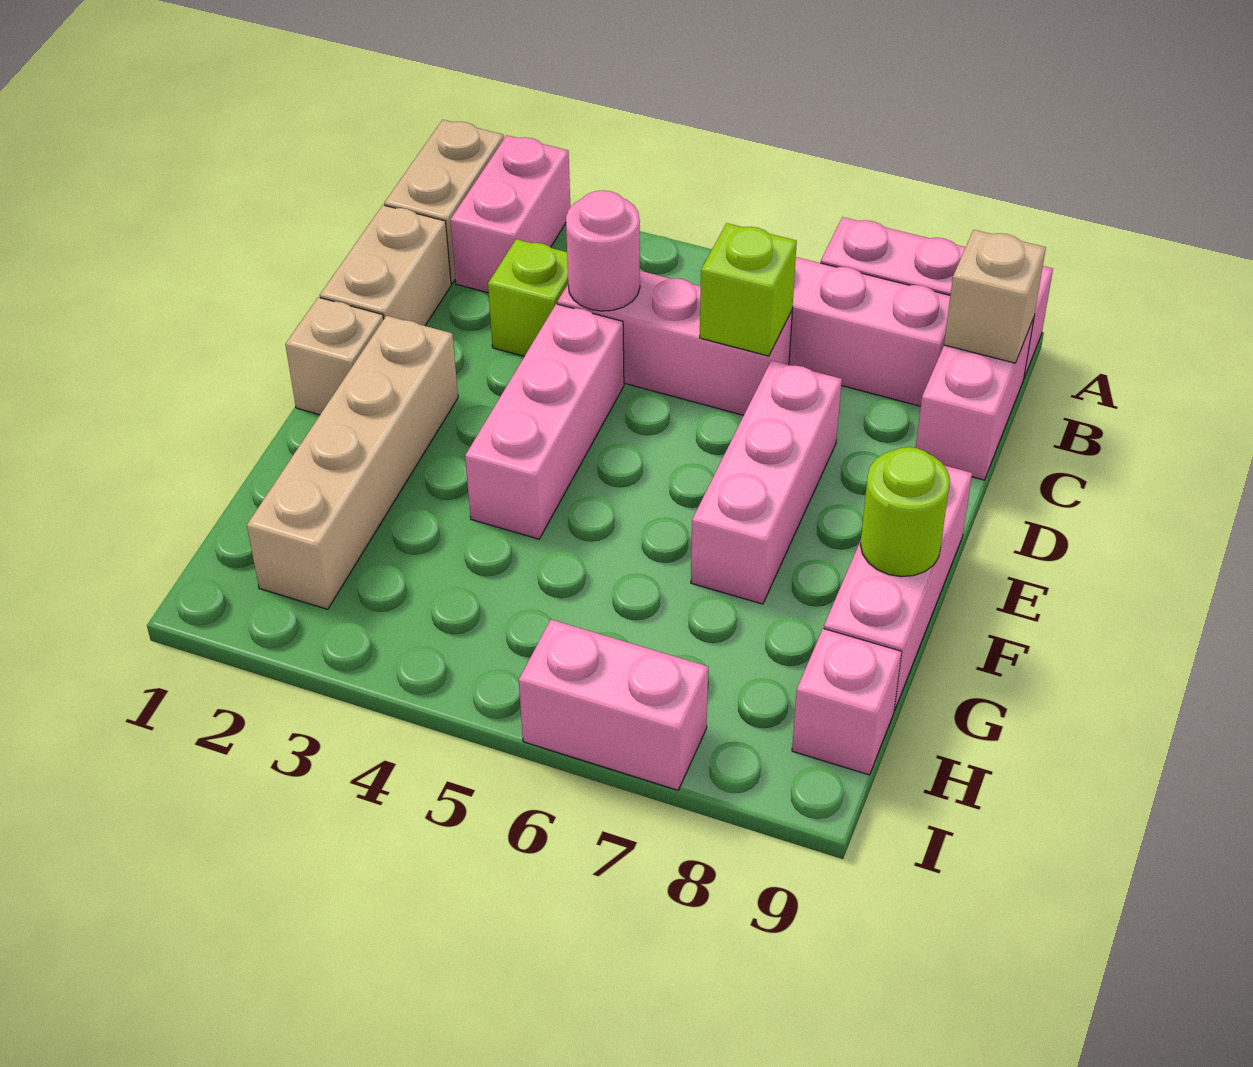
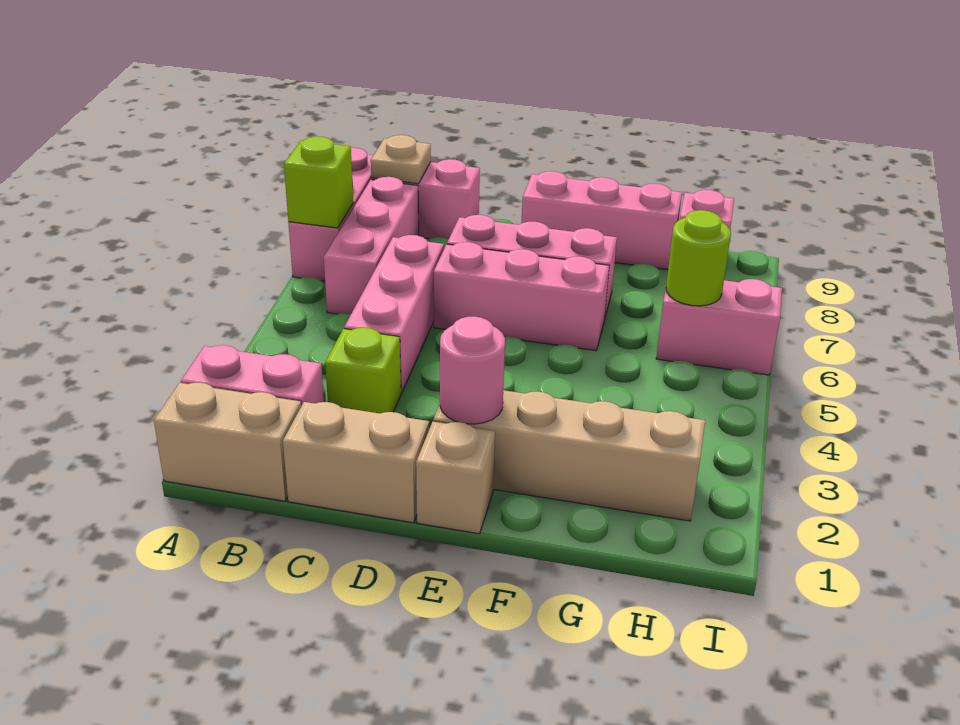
tan 1x1 brick [944,230,1046,363] -> tan 1x1 plate [371,135,431,184]
pink 1x1 round brick [566,190,640,311] -> pink 1x1 round brick moved to [440,316,505,424]
lime 1x1 brick [700,223,797,356] -> lime 1x1 brick moved to [284,137,353,228]
pink 1x3 brick [465,304,624,539] -> pink 1x3 brick moved to [434,242,609,351]
lime 1x1 round brick [860,447,950,577] -> lime 1x1 round brick moved to [666,210,731,306]
pink 1x2 brick [519,620,708,790] -> pink 1x2 brick turned to [656,279,782,375]

